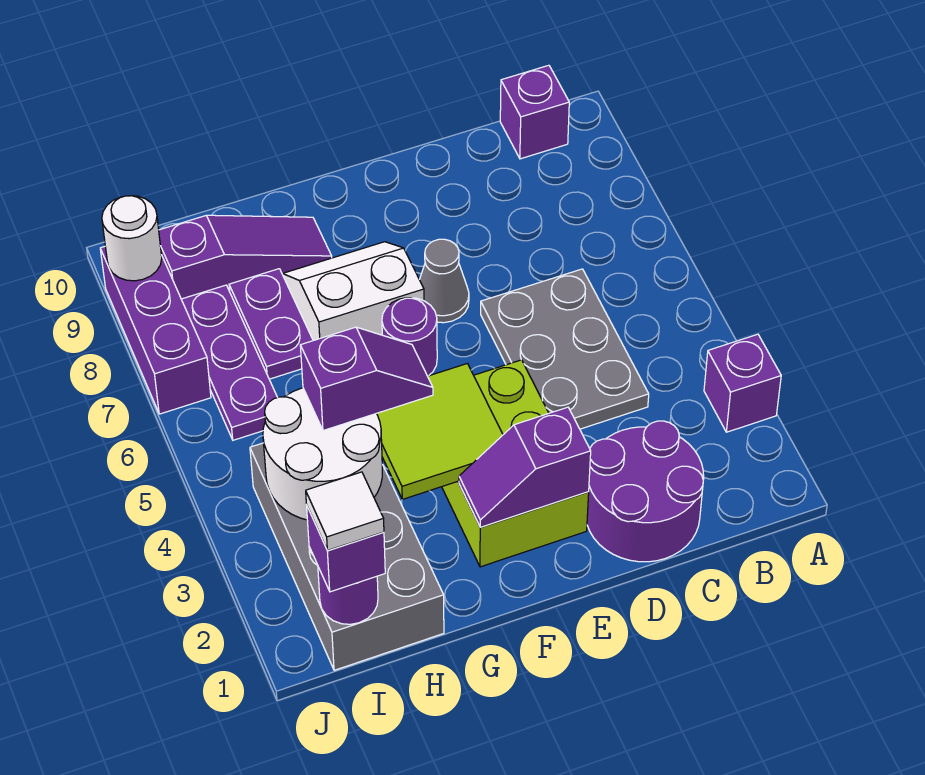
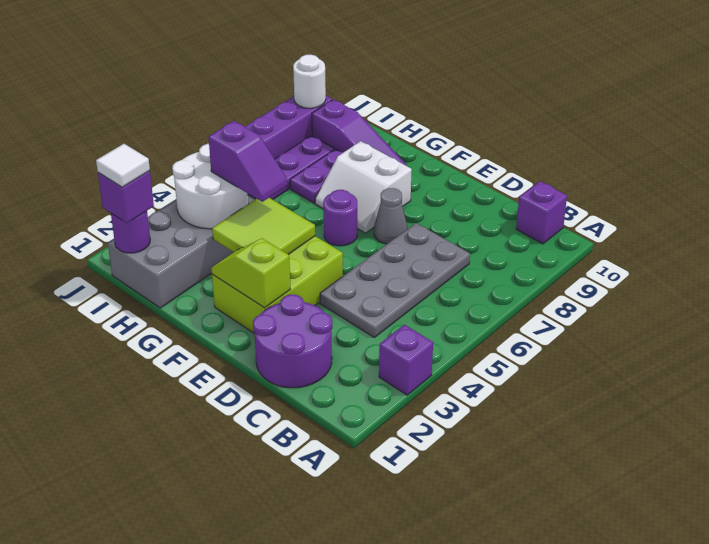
grey 2x3 plate [481,269,649,429] -> grey 2x4 plate [320,223,470,337]
purple 1x2 slope [459,407,591,527] -> lime 1x2 slope [211,239,290,308]
white 2x2 slope [283,242,424,341] -> white 2x2 slope turned to [315,141,412,233]

